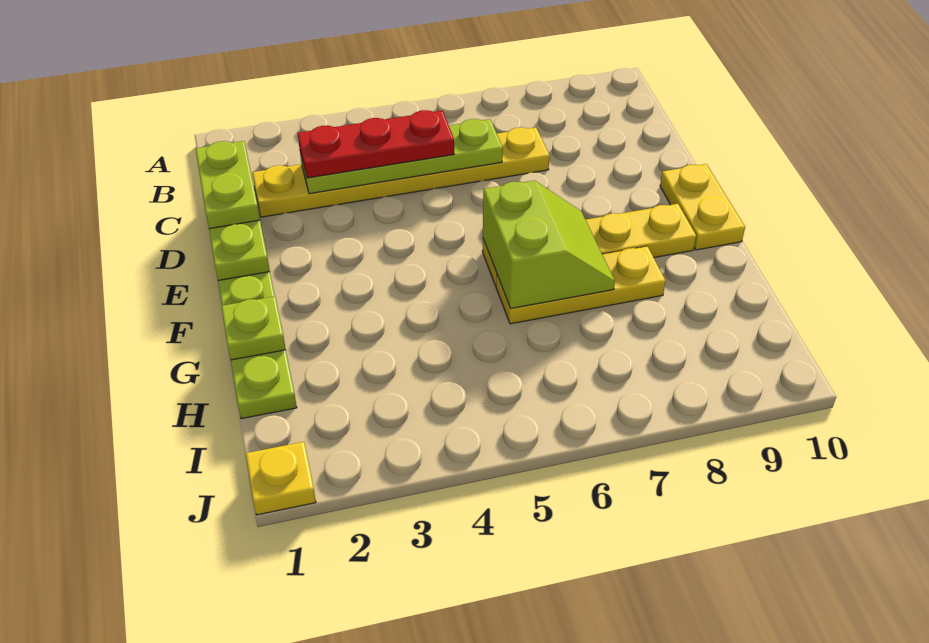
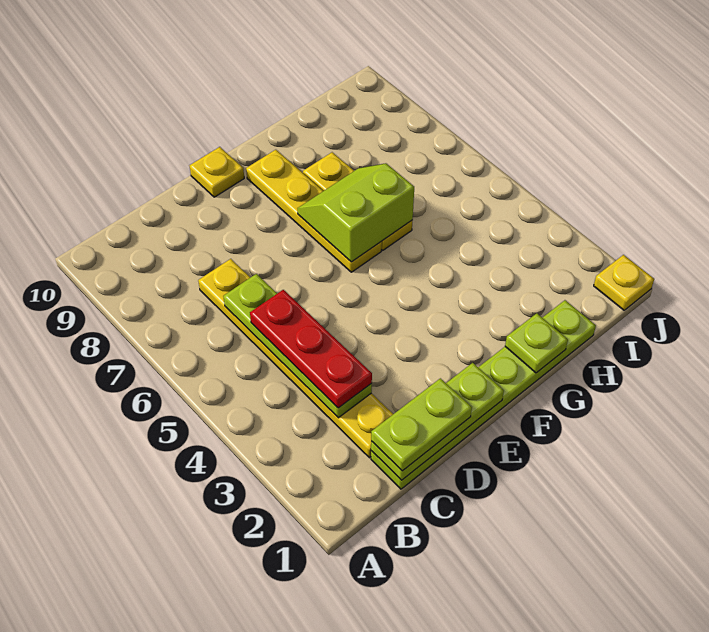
yellow 1x2 plate [660,164,745,250] -> yellow 1x1 plate [190,147,244,197]

